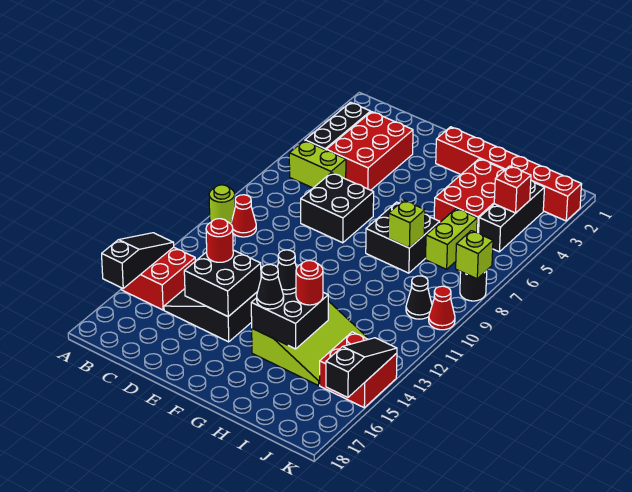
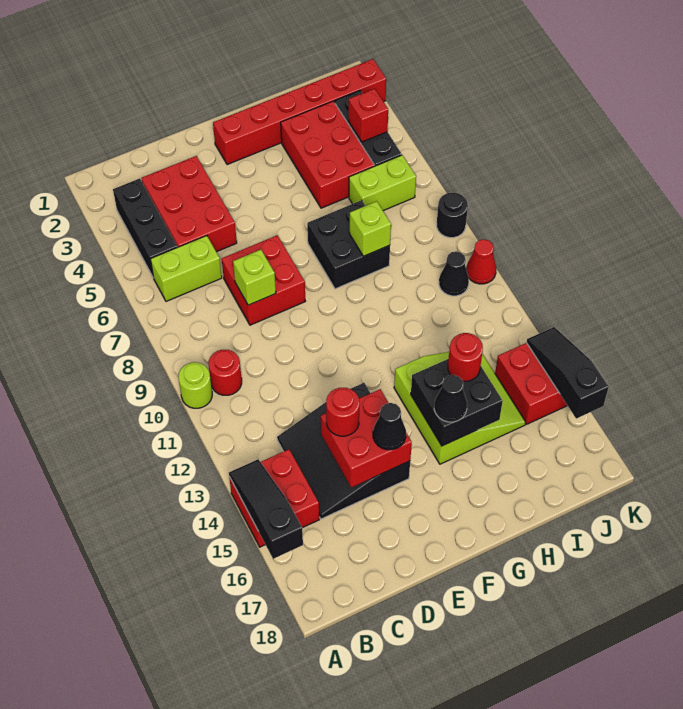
red 1x1 cone [231,195,256,237] -> red 1x1 round brick [209,350,242,395]
black 2x2 brick [301,173,374,243] -> red 2x2 brick [222,235,305,325]
black 2x2 brick [184,250,261,316] -> red 2x2 brick [321,389,412,488]
black 1x1 cone [277,250,297,294] -> black 1x1 cone moved to [373,403,406,450]
lime 1x2 brick [425,208,477,269] -> lime 1x2 brick turned to [349,155,416,211]
lime 1x1 brick [456,231,493,279] -> lime 1x1 brick moved to [233,250,276,305]

